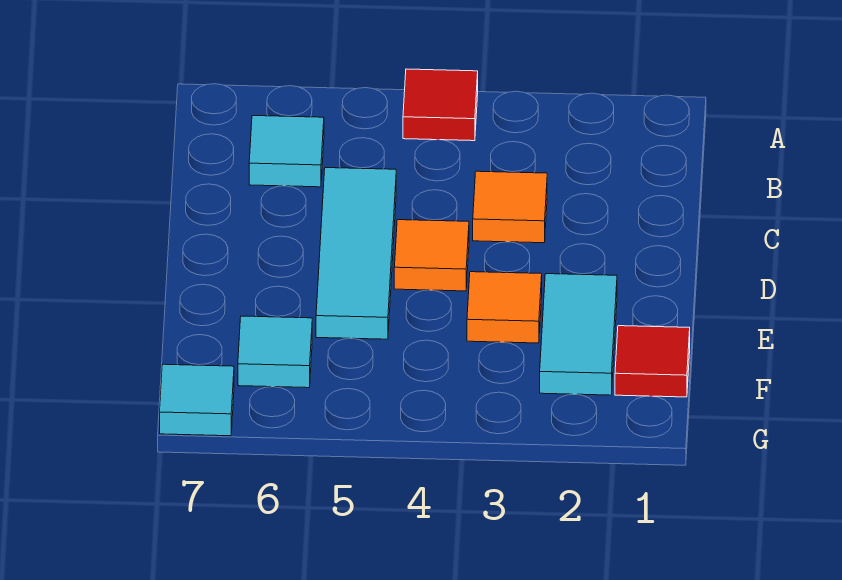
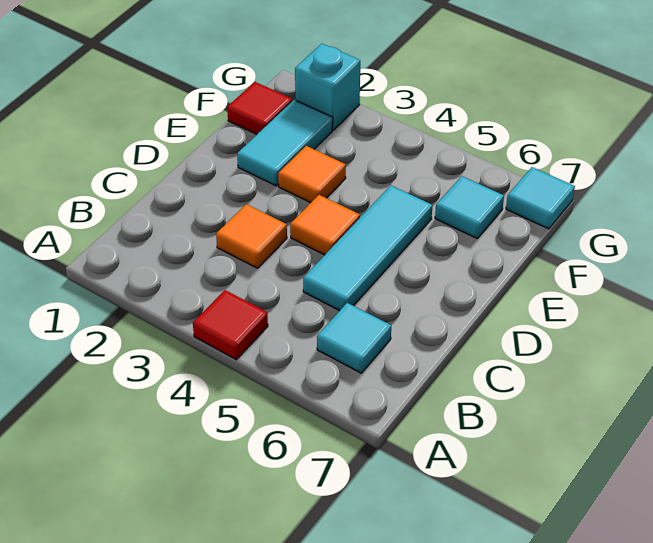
none -> cyan 1x1 brick [295,44,360,130]

